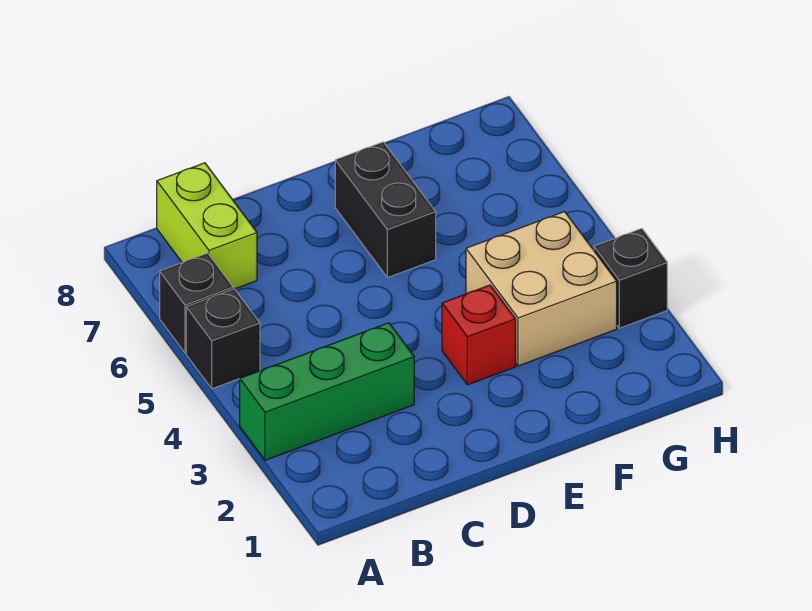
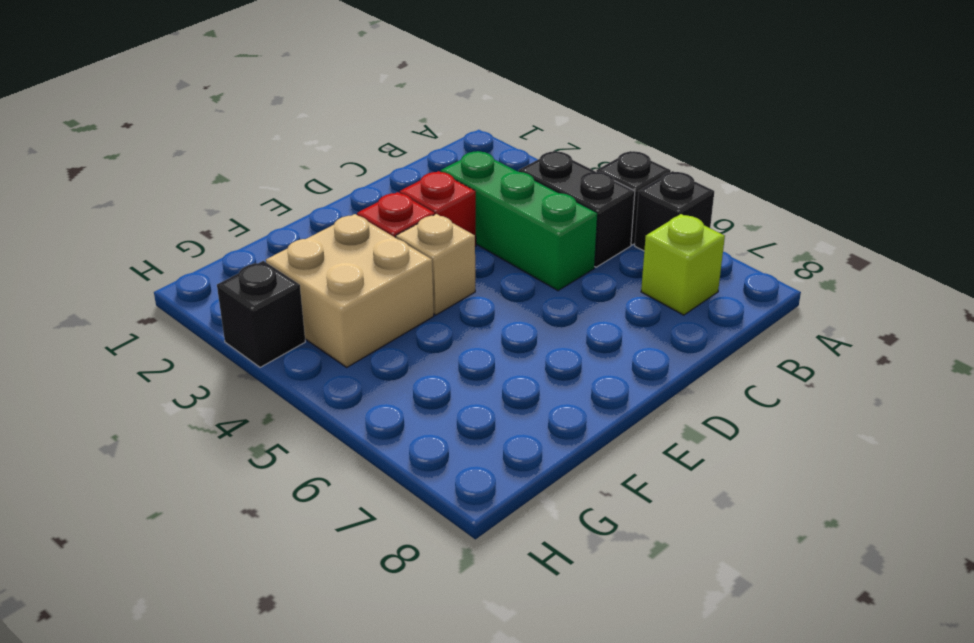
green 1x3 brick [240,323,414,460] -> green 1x3 brick turned to [441,151,597,291]
lime 1x2 brick [157,163,257,289] -> lime 1x1 brick [641,214,725,315]
none -> red 1x1 brick [400,171,476,246]
none -> tan 1x1 brick [396,214,475,315]
black 1x2 brick [335,142,436,278] -> black 1x2 brick moved to [519,151,635,267]

